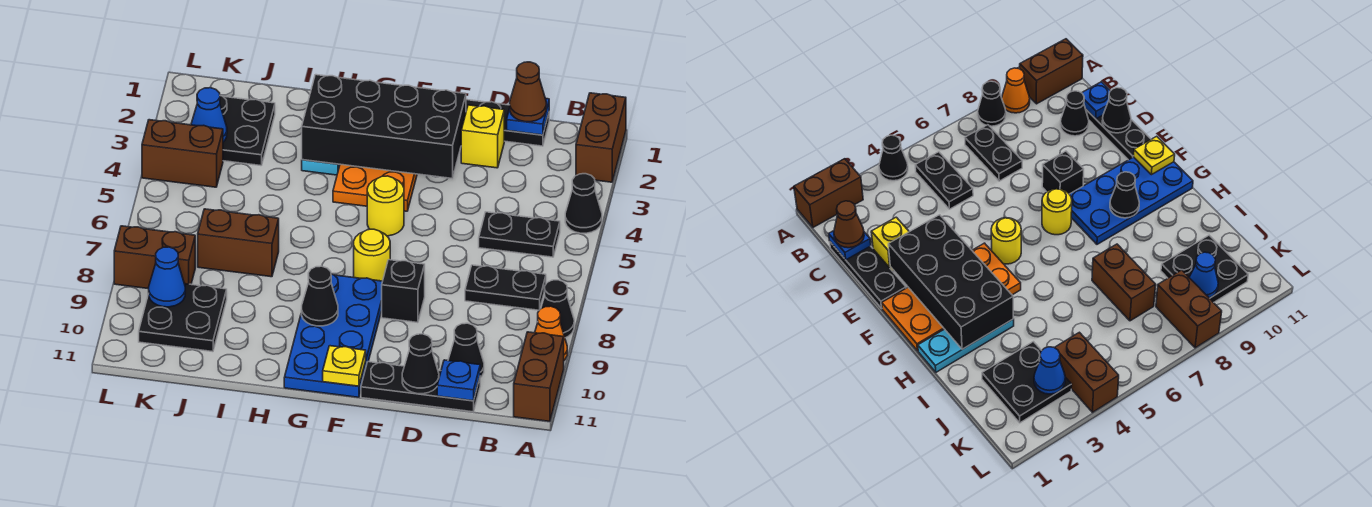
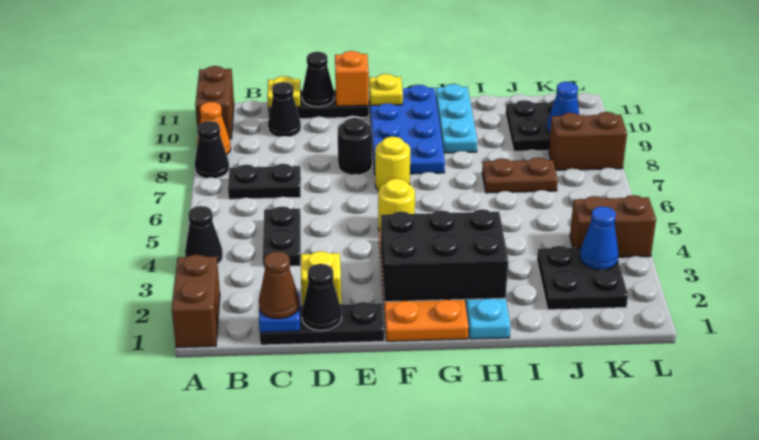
black 1x2 plate [479,212,560,257] -> black 1x2 plate turned to [263,207,301,267]
blue 1x1 plate [437,360,480,401] -> yellow 1x1 plate [267,76,301,108]
black 2x4 brick [302,75,466,178] -> black 2x3 brick [381,209,508,302]
black 1x1 brick [382,260,425,323] -> black 1x1 round brick [338,118,372,175]
none -> orange 1x1 brick [335,51,369,106]
black 1x1 cone [301,266,338,326] -> black 1x1 cone moved to [302,264,342,330]
none -> cyan 1x3 plate [436,84,477,153]
brown 1x2 brick [198,209,279,277] -> brown 1x2 plate [482,158,558,193]

